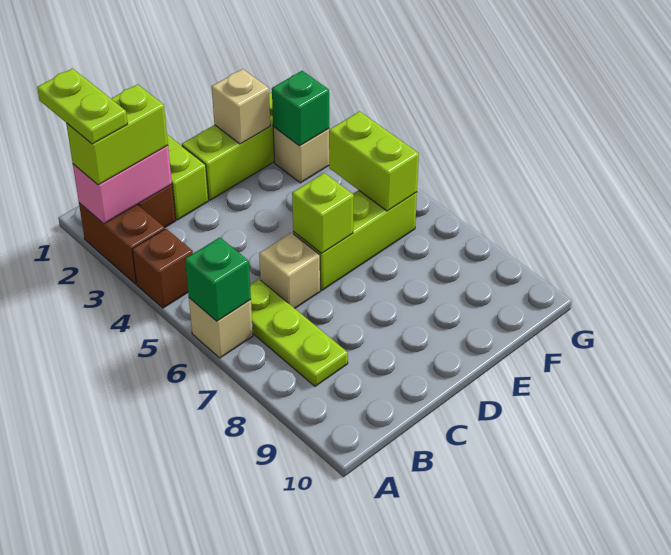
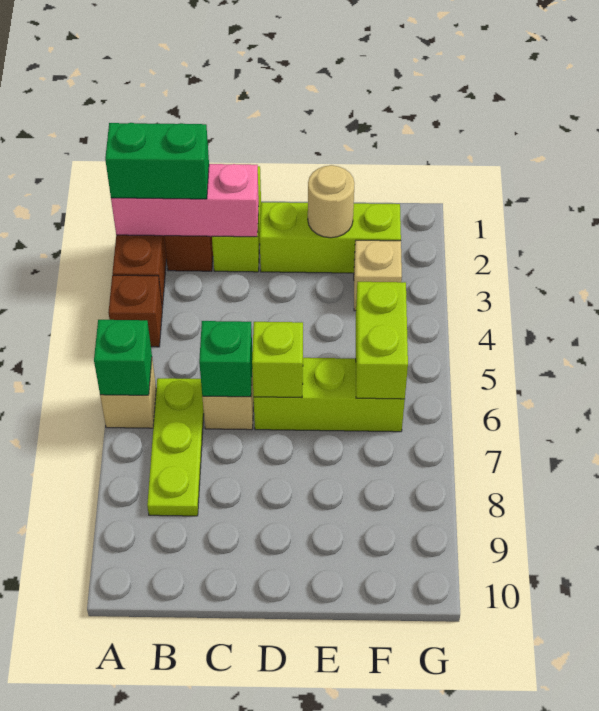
lime 1x2 plate [37,68,128,144] -> none
pink 1x2 brick [73,146,172,224] -> pink 1x3 brick [111,164,259,237]
lime 1x2 brick [66,84,168,185] -> green 1x2 brick [105,123,209,199]
tan 1x1 brick [212,69,270,144] -> tan 1x1 round brick [308,165,355,238]
green 1x1 brick [272,71,329,146] -> green 1x1 brick moved to [199,321,252,397]

